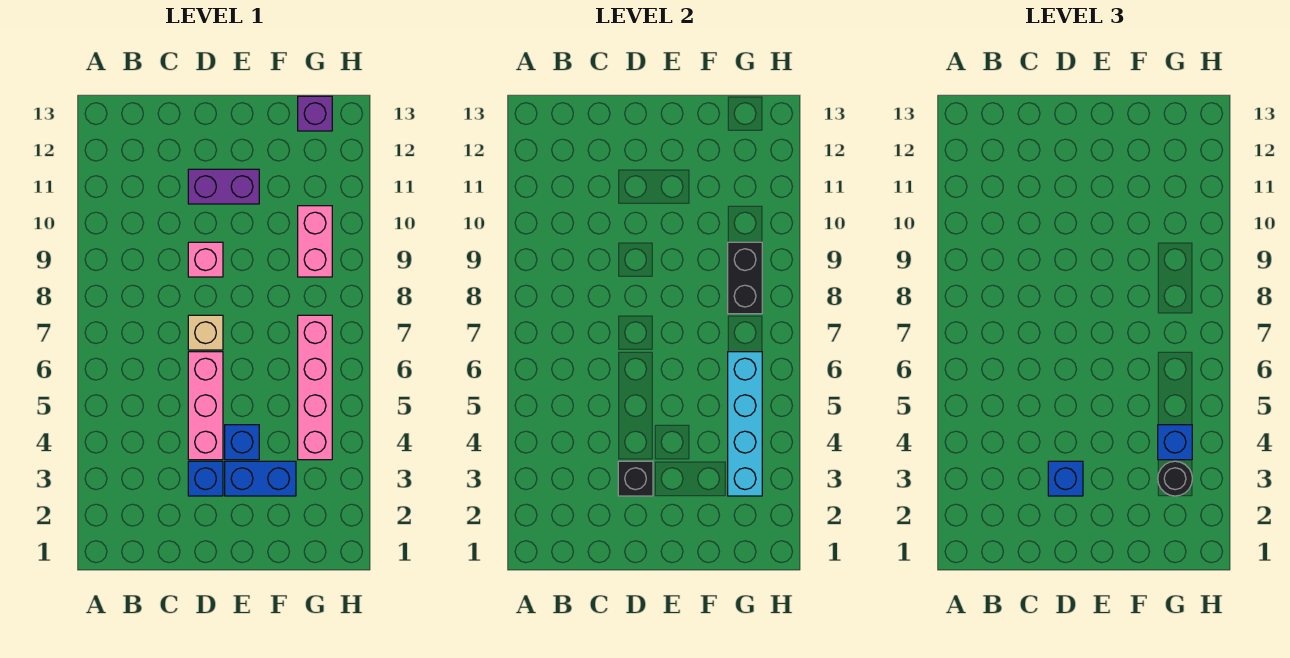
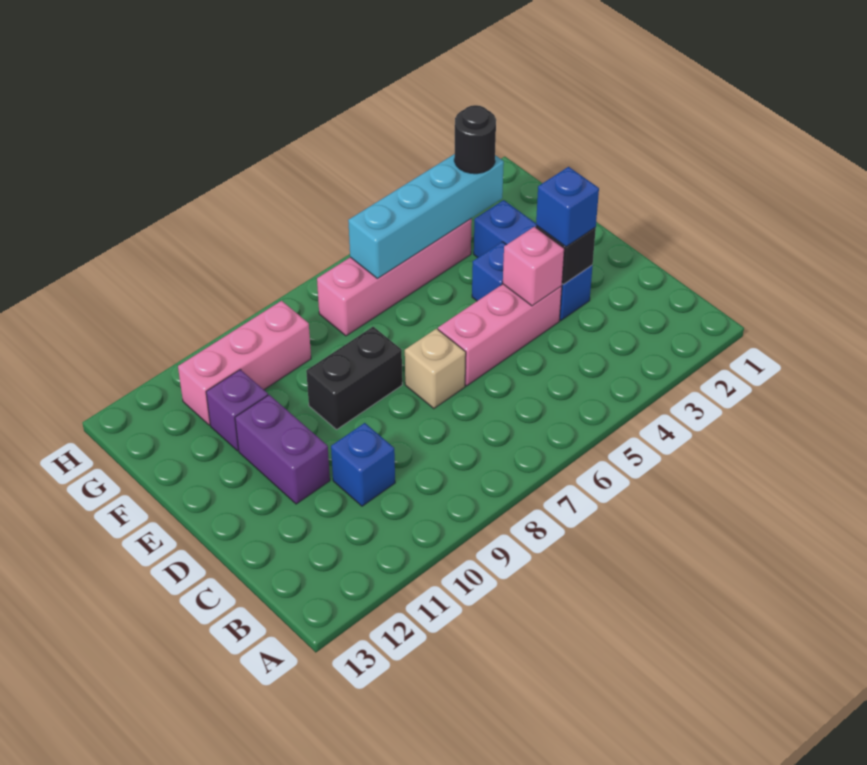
pink 1x1 brick [188,242,223,277] -> pink 1x1 brick moved to [503,226,564,306]
blue 1x1 brick [1158,425,1192,460] -> blue 1x1 brick moved to [331,423,395,506]
black 1x2 brick [728,242,762,314] -> black 1x2 brick moved to [306,327,402,429]
pink 1x2 brick [298,206,332,277] -> pink 1x3 brick [178,301,311,425]
purple 1x1 brick [298,96,332,131] -> purple 1x1 brick moved to [206,369,268,451]

